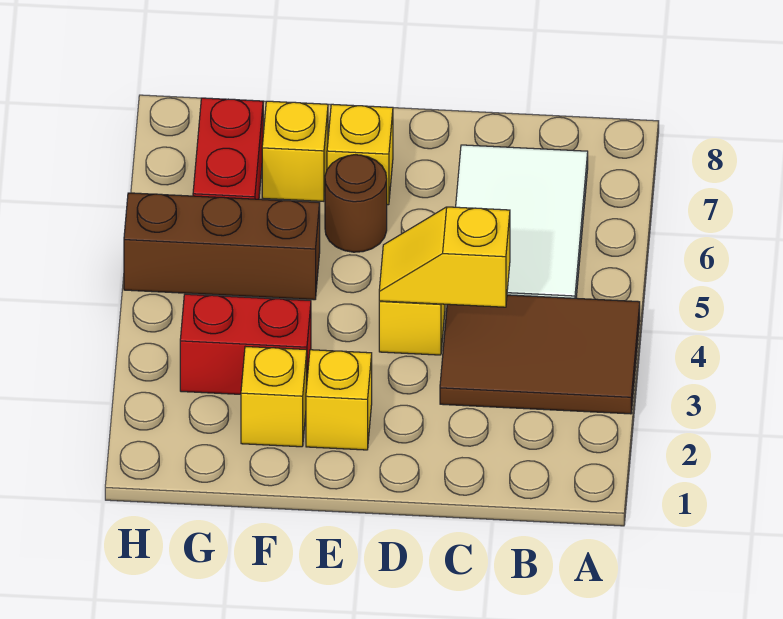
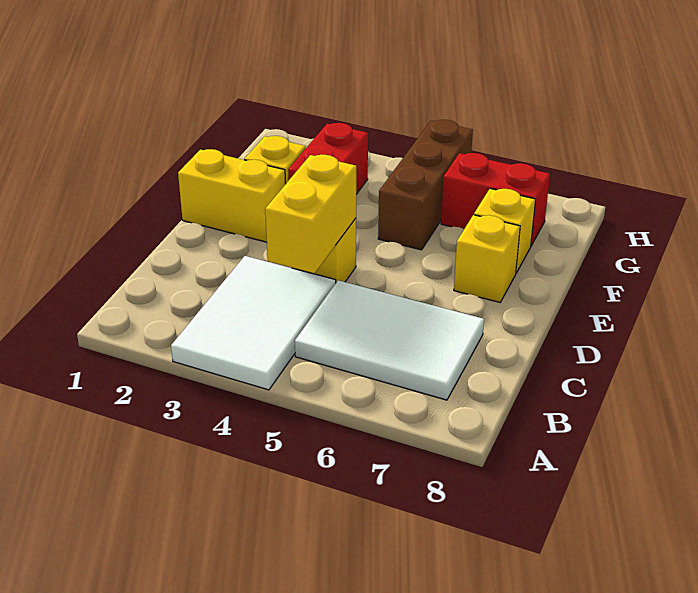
brown 2x3 tile [440,295,640,414] -> white 2x3 tile [171,256,336,390]
yellow 1x2 slope [379,207,510,307] -> yellow 1x2 brick [265,155,356,274]
yellow 1x1 brick [306,350,372,450] -> yellow 1x2 brick [178,149,285,242]
brown 1x1 round brick [325,155,387,252] -> none

